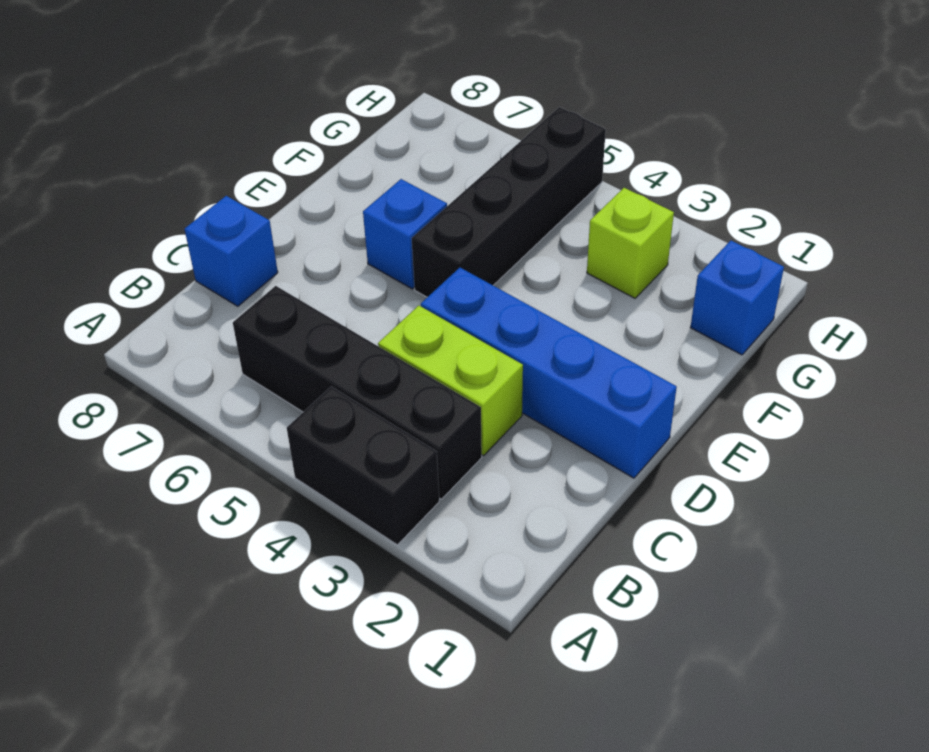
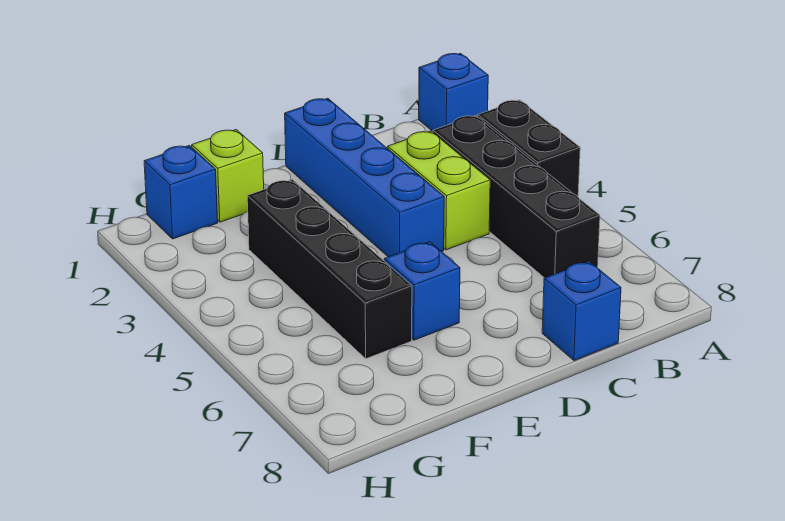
none -> blue 1x1 brick [419,53,488,131]
black 1x4 brick [412,107,606,297] -> black 1x4 brick turned to [247,180,412,359]
lime 1x1 brick [587,188,674,298] -> lime 1x1 brick moved to [192,130,264,222]

